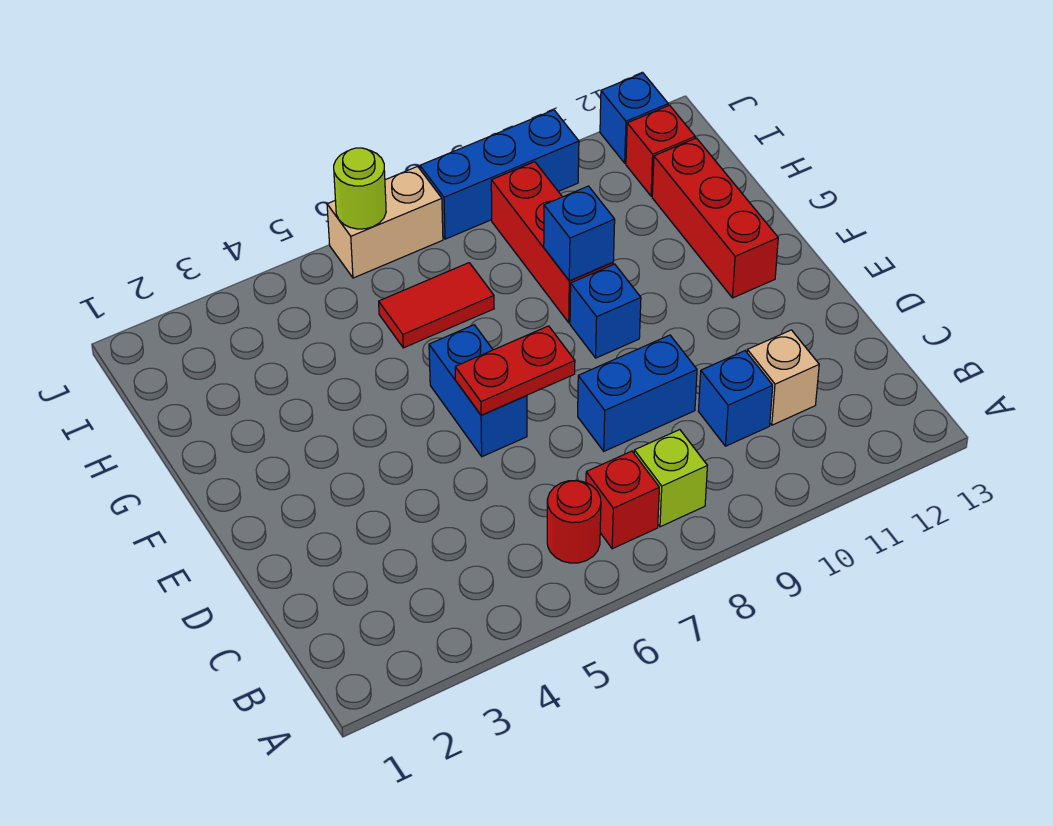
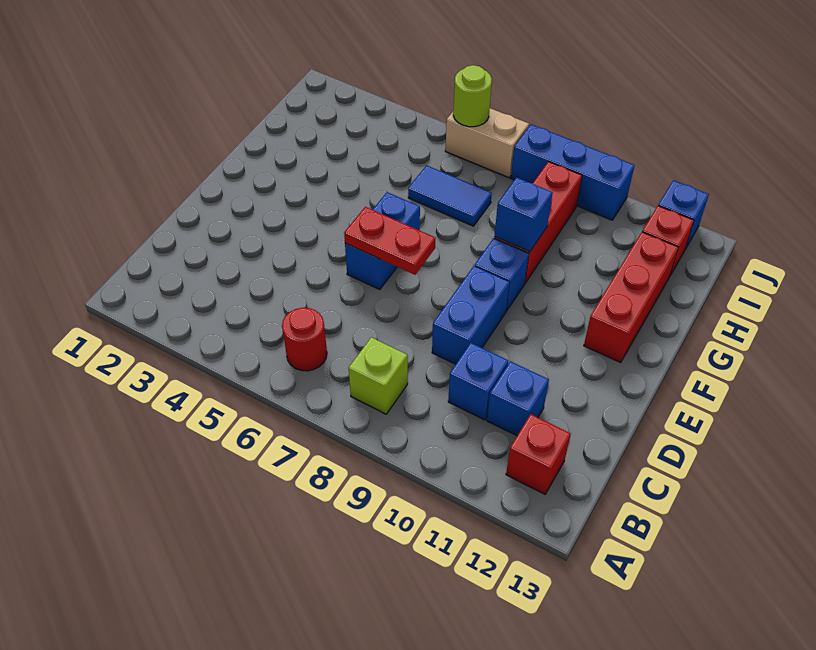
red 1x1 brick [586,451,659,549] -> red 1x1 brick moved to [506,414,571,494]
tan 1x1 brick [747,330,819,425] -> blue 1x1 brick [487,362,549,436]
blue 1x2 brick [578,335,697,451] -> blue 1x2 brick turned to [432,266,510,364]
red 1x2 tile [379,263,494,348] -> blue 1x2 tile [408,165,492,226]

